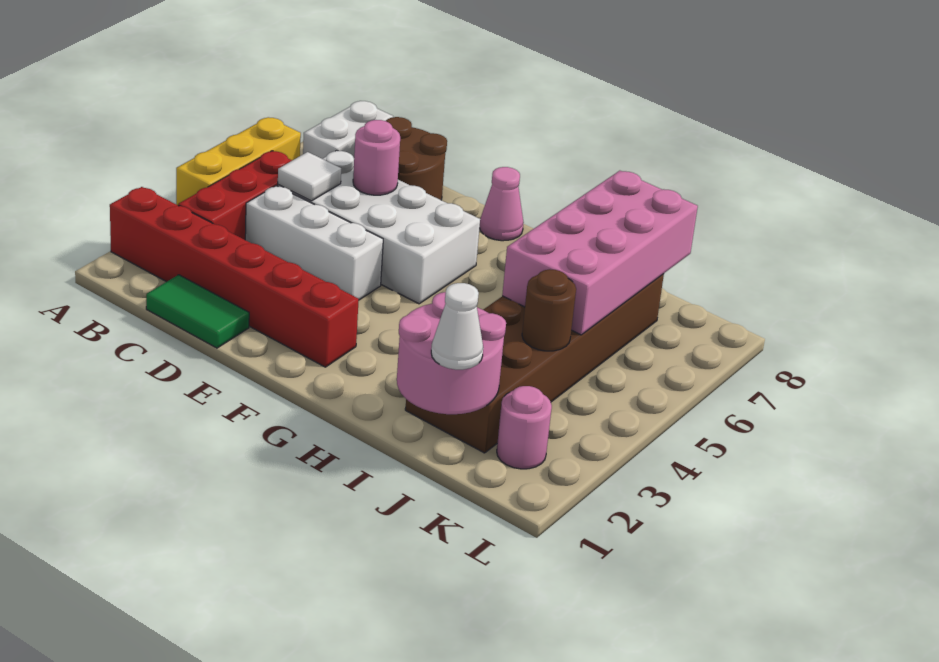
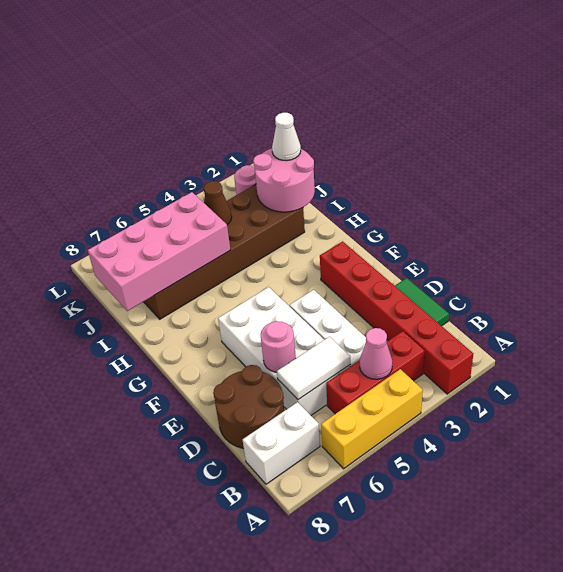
white 1x1 tile [278,152,341,201] -> white 1x2 tile [277,337,350,400]
pink 1x1 cone [480,167,524,241] -> pink 1x1 cone moved to [360,328,392,379]
brown 1x1 round brick [522,269,576,351] -> brown 1x1 cone [204,181,232,224]

